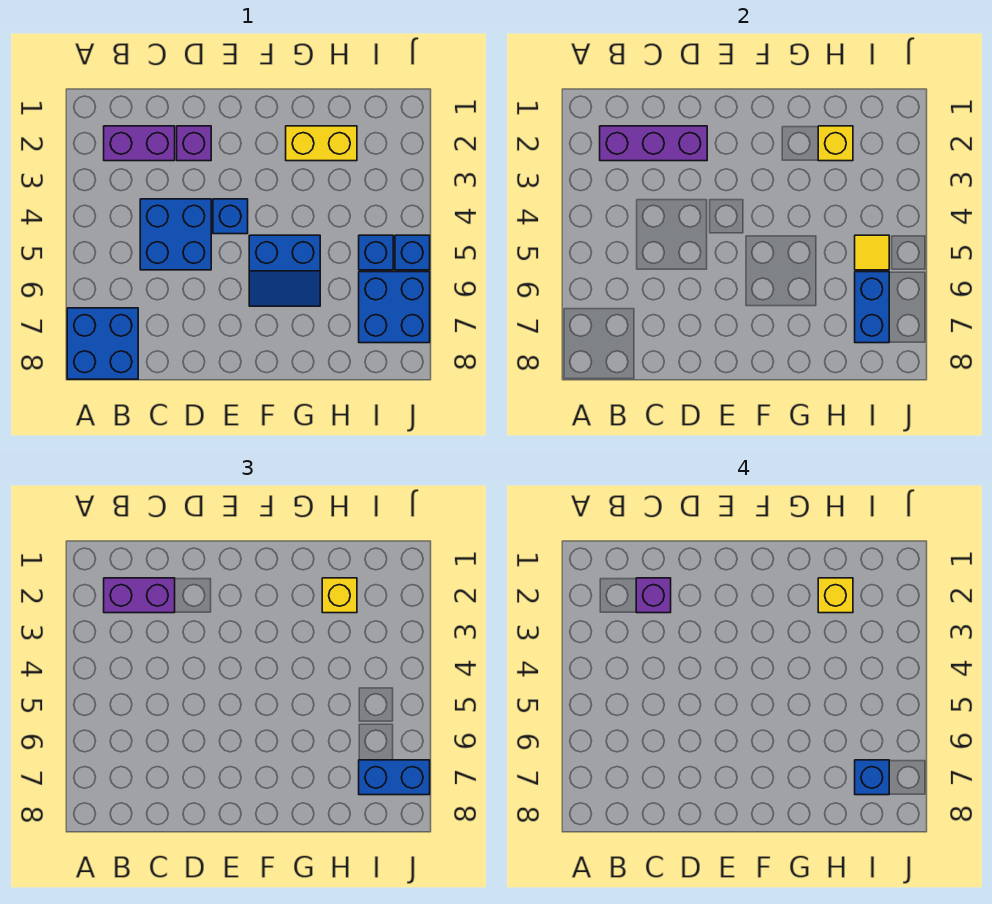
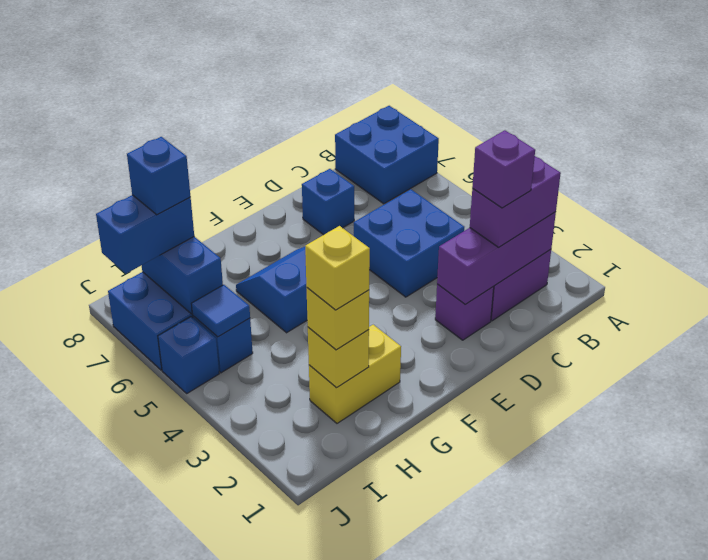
blue 1x1 brick [213,199,248,234] -> blue 1x1 brick moved to [302,169,354,235]
yellow 1x1 tile [855,235,889,270] -> blue 1x1 tile [192,285,250,337]

